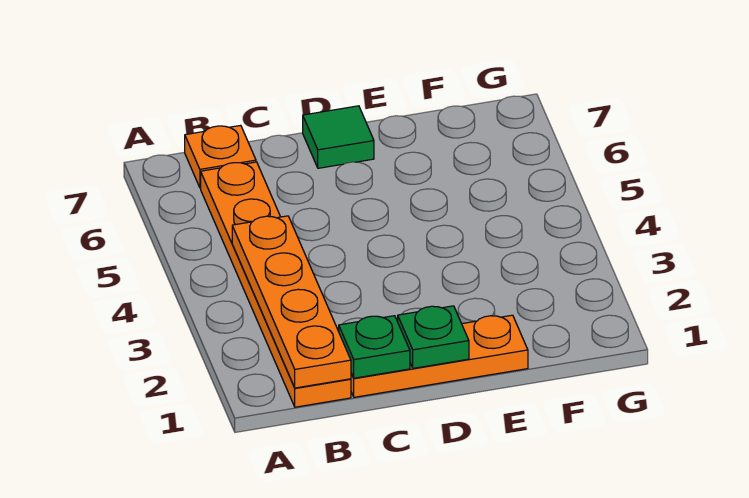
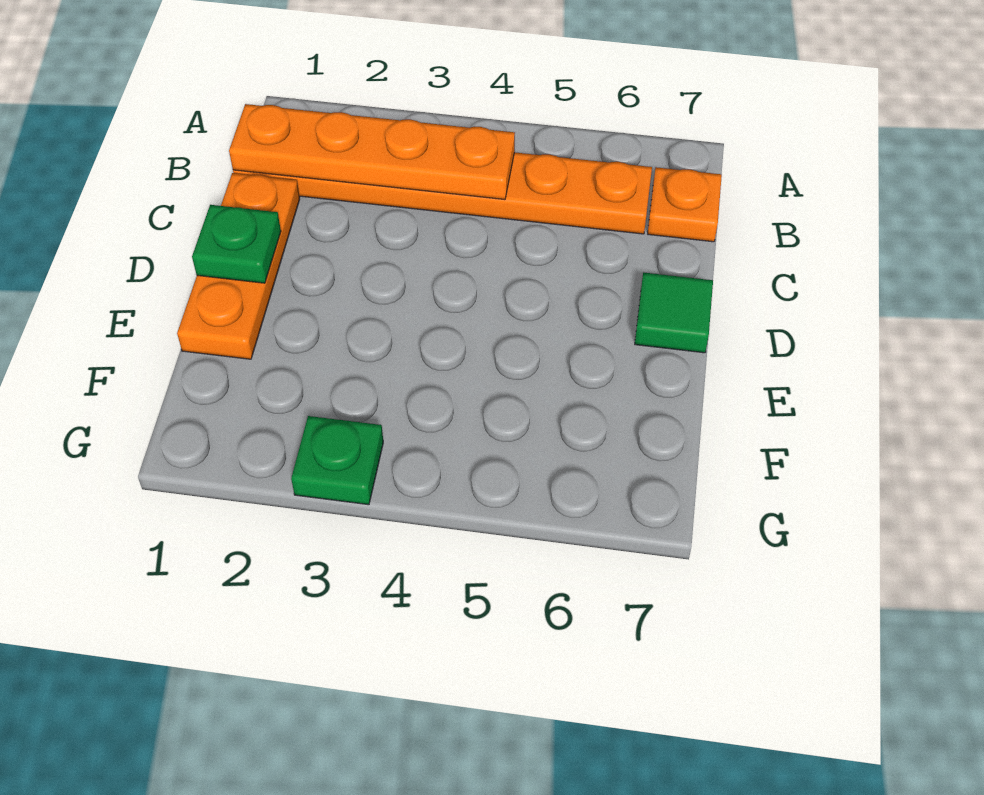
green 1x1 plate [339,316,410,378] -> green 1x1 plate moved to [291,416,383,505]

